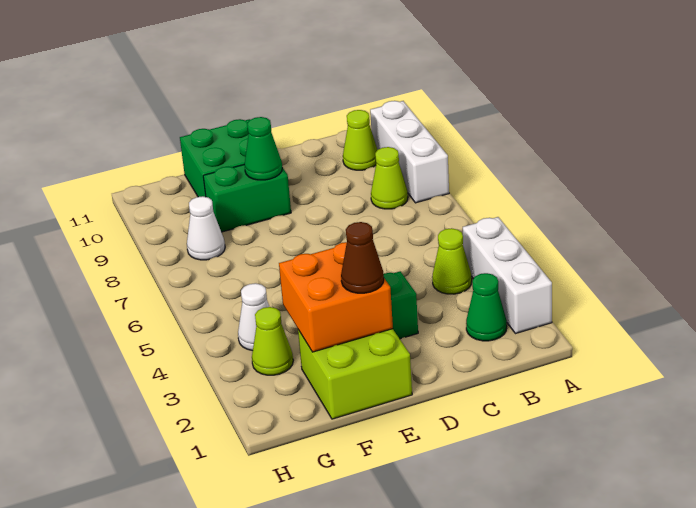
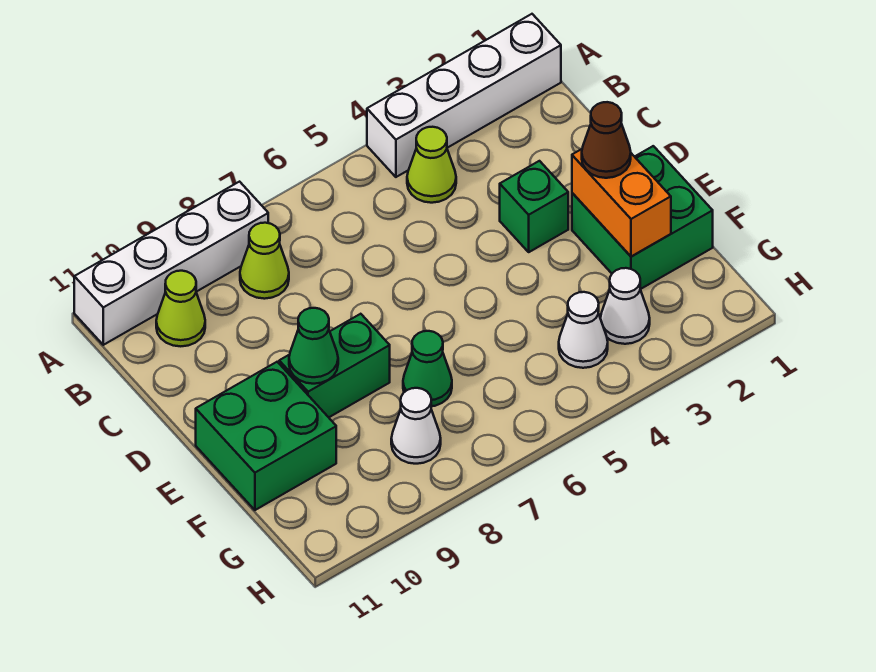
white 1x3 brick [463,217,552,334] -> white 1x4 brick [367,14,561,177]
white 1x3 brick [370,101,449,203] -> white 1x4 brick [74,182,268,345]
green 1x1 cone [466,273,507,341] -> green 1x1 cone moved to [403,331,452,406]
lime 2x2 brick [298,329,412,419] -> green 2x2 brick [572,146,713,289]
orange 2x2 brick [279,242,393,352] -> orange 1x2 brick [572,149,671,256]
green 1x2 brick [203,165,291,232] -> green 1x2 brick turned to [279,314,390,417]
lime 1x1 cone [252,307,293,375] -> white 1x1 cone [600,268,650,344]

